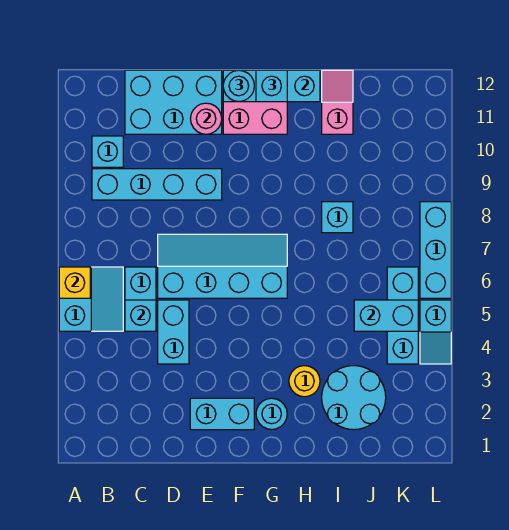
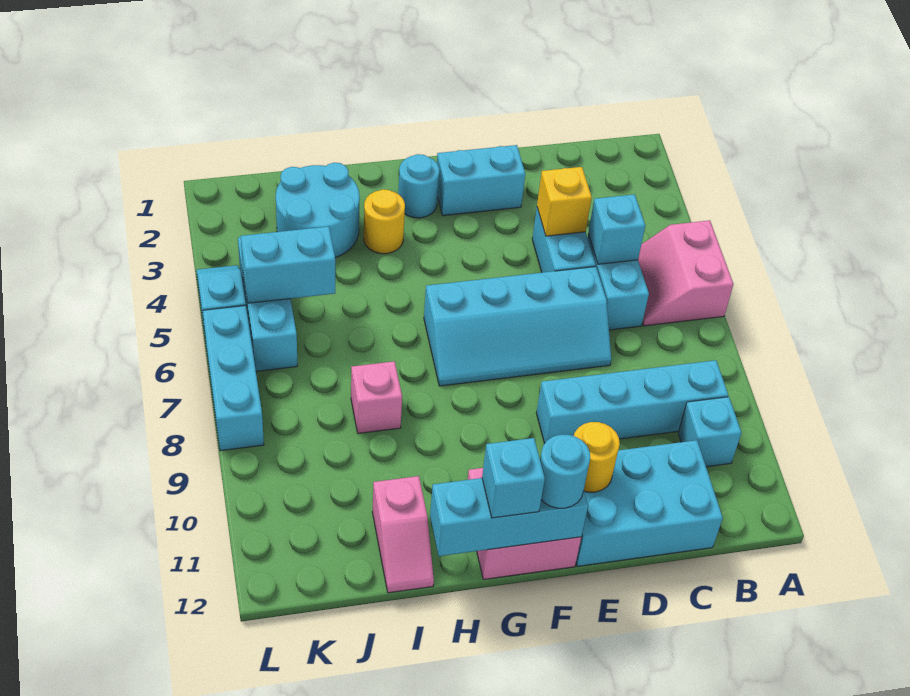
cyan 2x2 slope [59,267,123,331] -> pink 2x2 slope [638,220,733,326]
yellow 1x1 brick [59,267,90,298] -> yellow 1x1 brick moved to [537,167,592,236]
pink 1x1 round brick [190,103,222,134] -> yellow 1x1 round brick [574,422,620,492]
cyan 1x1 brick [322,202,353,233] -> pink 1x1 brick [351,361,402,433]

